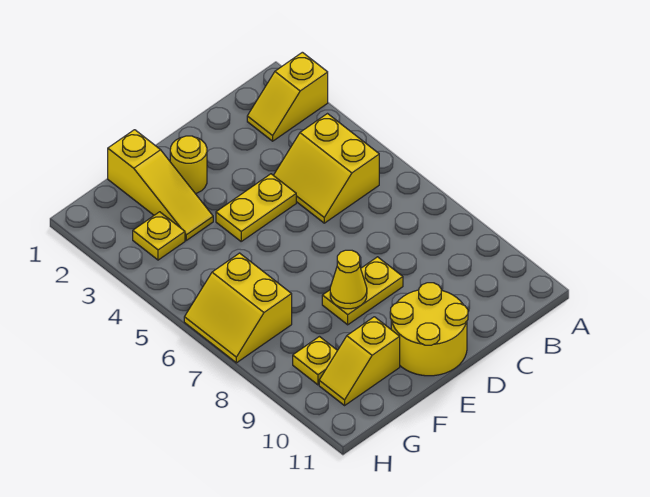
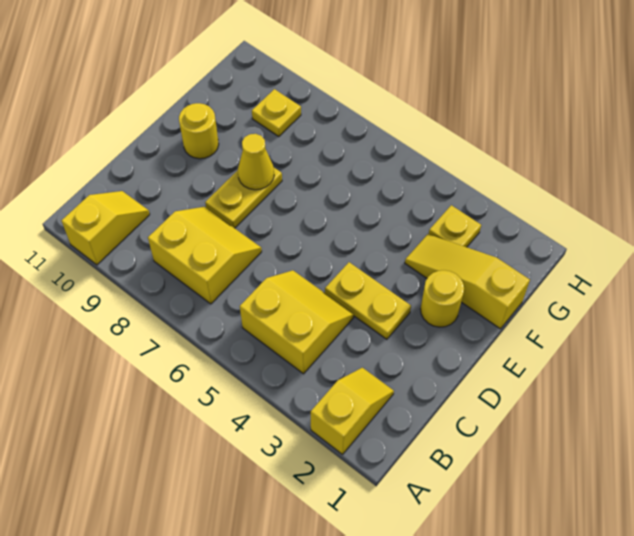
yellow 1x2 plate [216,174,296,241] -> yellow 1x2 plate turned to [325,262,411,339]
yellow 2x2 round brick [390,283,468,376] -> yellow 1x1 round brick [179,103,219,159]
yellow 1x2 slope [319,317,400,405] -> yellow 1x2 slope moved to [61,191,150,265]
yellow 2x2 slope [184,253,292,363] -> yellow 2x2 slope moved to [148,207,262,304]

